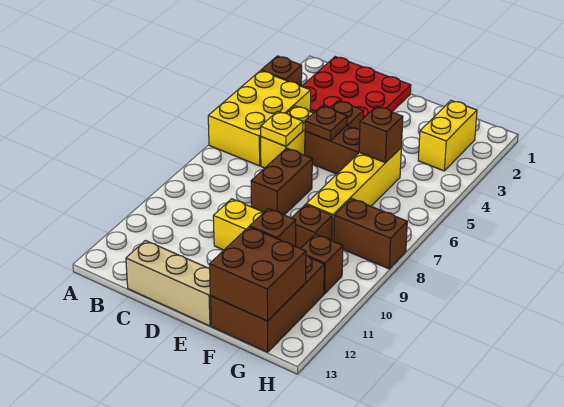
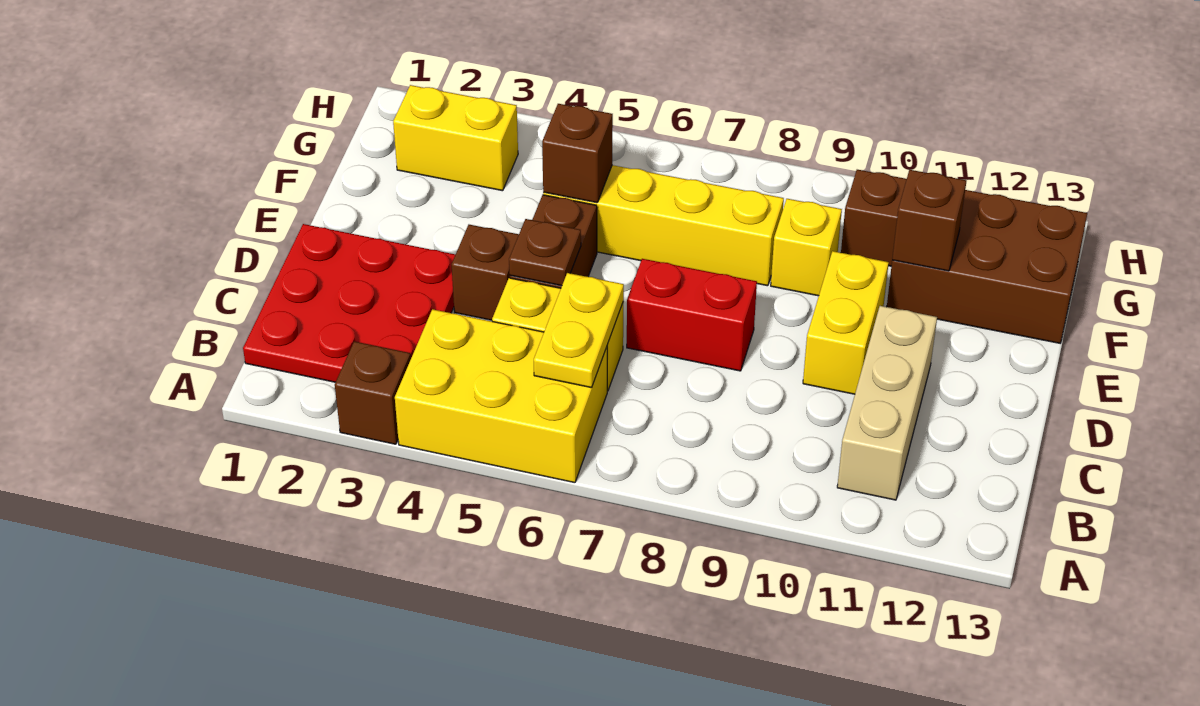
yellow 1x1 plate [261,111,303,146] -> yellow 1x2 plate [534,273,624,388]
tan 1x3 brick [126,241,211,326] -> tan 1x3 brick moved to [837,306,937,500]
brown 1x2 brick [251,148,313,215] -> red 1x2 brick [627,259,757,371]
brown 1x1 brick [292,204,332,249] -> yellow 1x1 brick [771,199,842,296]
brown 2x2 brick [210,227,306,321] -> none
brown 1x2 brick [334,199,407,269] -> none

